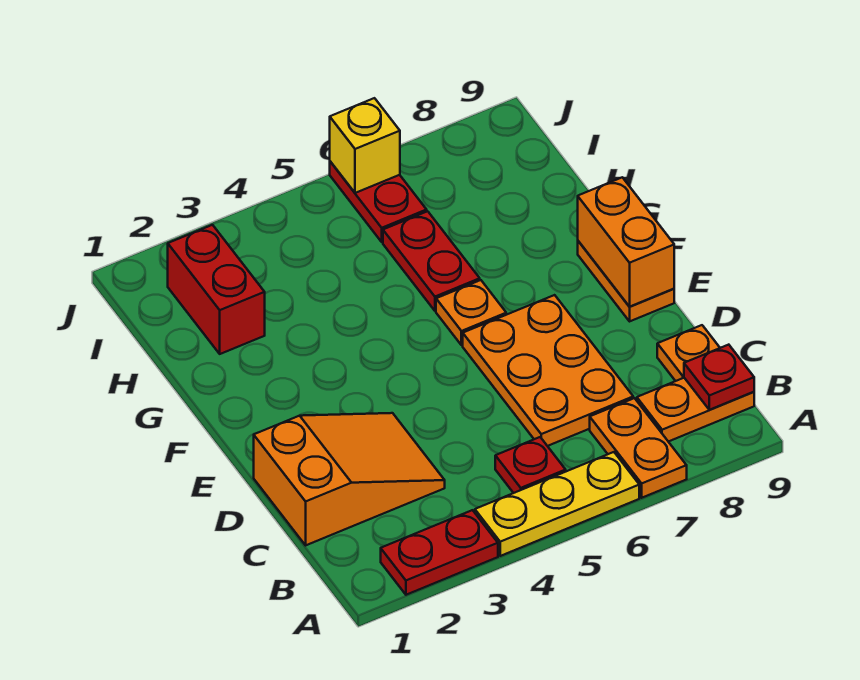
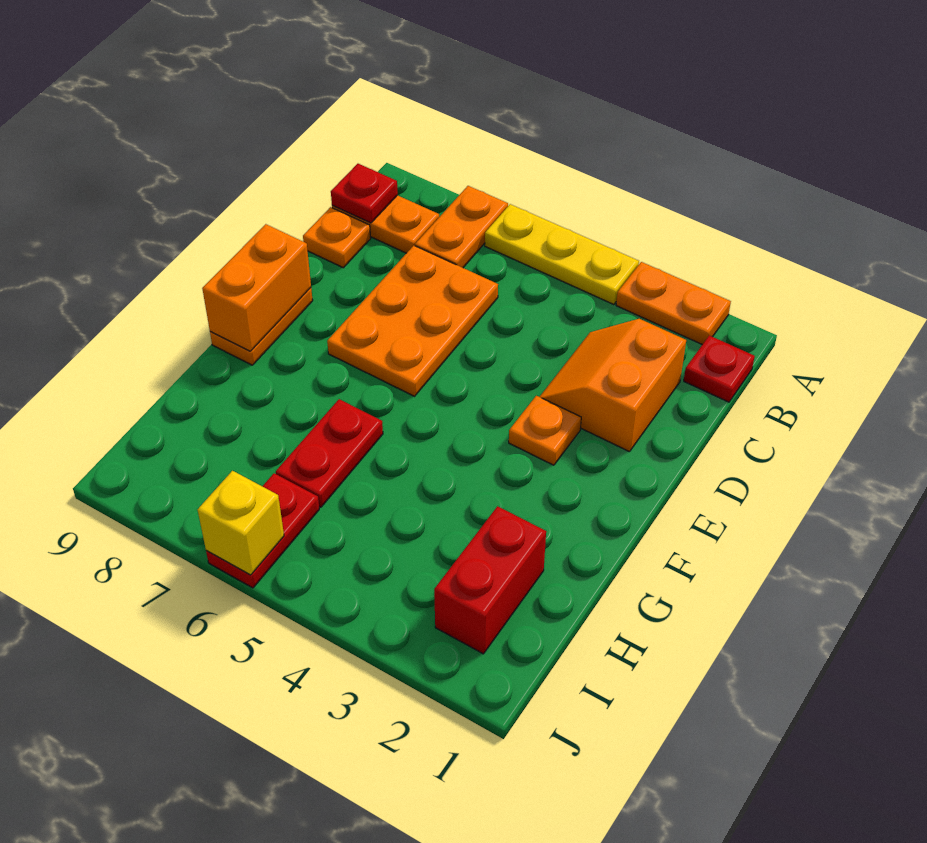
red 1x2 plate [381,510,498,595] -> orange 1x2 plate [616,262,731,345]
red 1x1 plate [495,437,566,493] -> red 1x1 plate moved to [684,335,755,402]
orange 2x3 slope [254,413,445,545] -> orange 2x2 slope [540,319,686,452]
orange 1x1 plate [436,280,506,345] -> orange 1x1 plate moved to [509,396,581,465]

